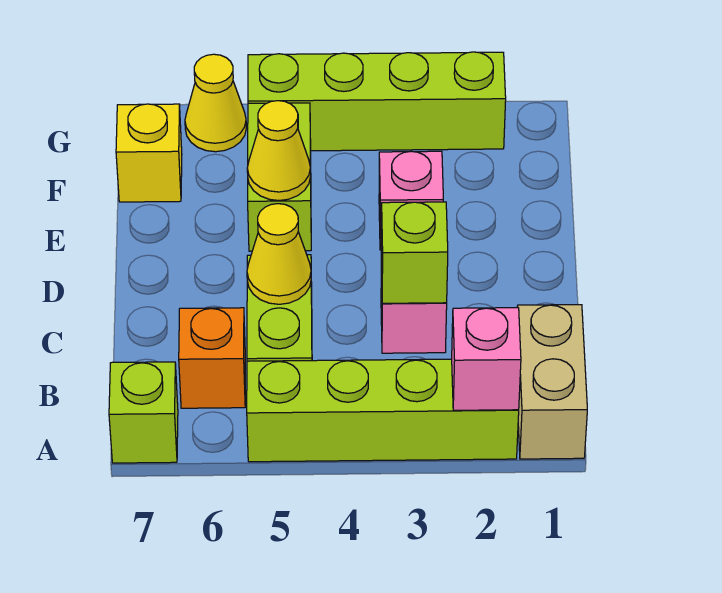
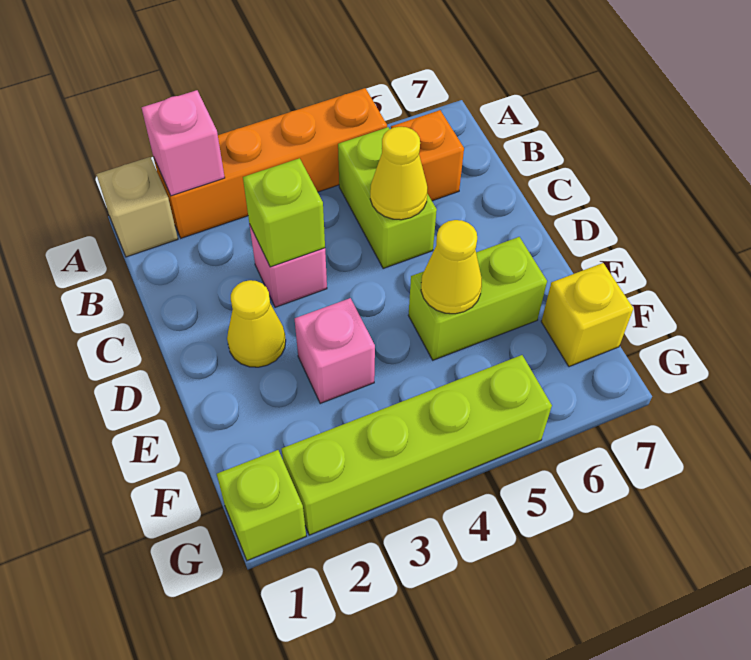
tan 1x2 brick [517,305,587,459] -> tan 1x1 brick [96,157,178,257]
lime 1x4 brick [247,359,519,462] -> orange 1x4 brick [154,88,387,238]
lime 1x1 brick [109,362,178,463] -> lime 1x1 brick moved to [217,450,306,561]
lime 1x2 brick [248,103,311,251] -> lime 1x2 brick turned to [408,237,547,360]
yellow 1x1 cone [185,54,246,152] -> yellow 1x1 cone moved to [227,280,286,367]

